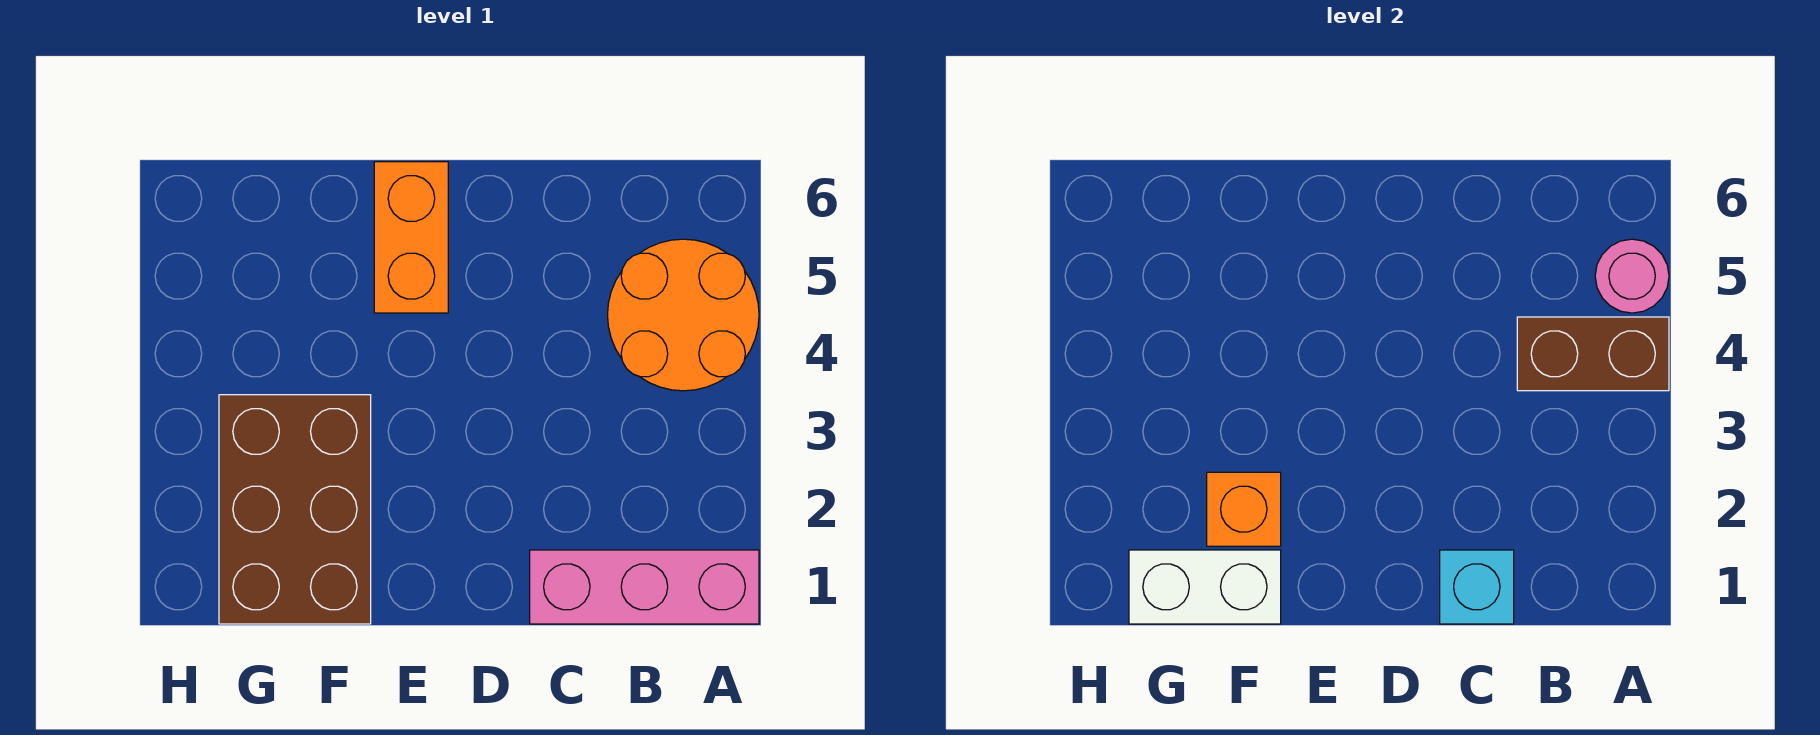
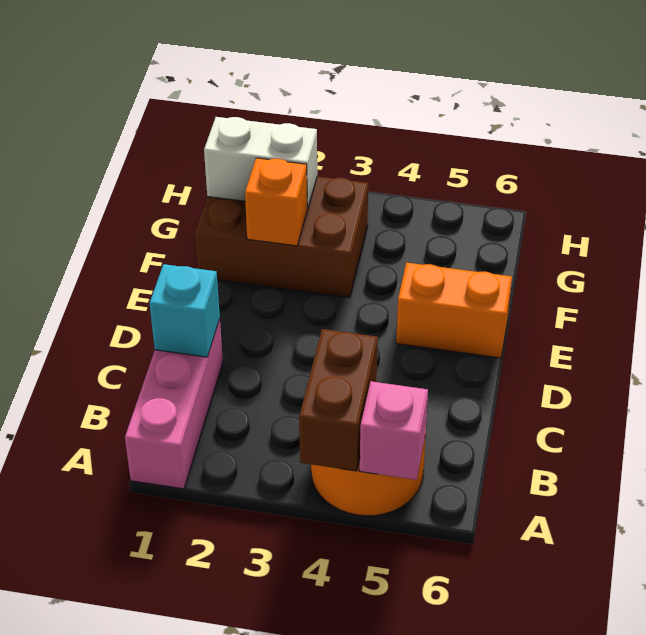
pink 1x1 round brick [1595,239,1669,313] -> pink 1x1 brick [360,381,428,480]
white 1x2 brick [1129,550,1281,624] -> white 1x2 brick turned to [204,117,317,209]

